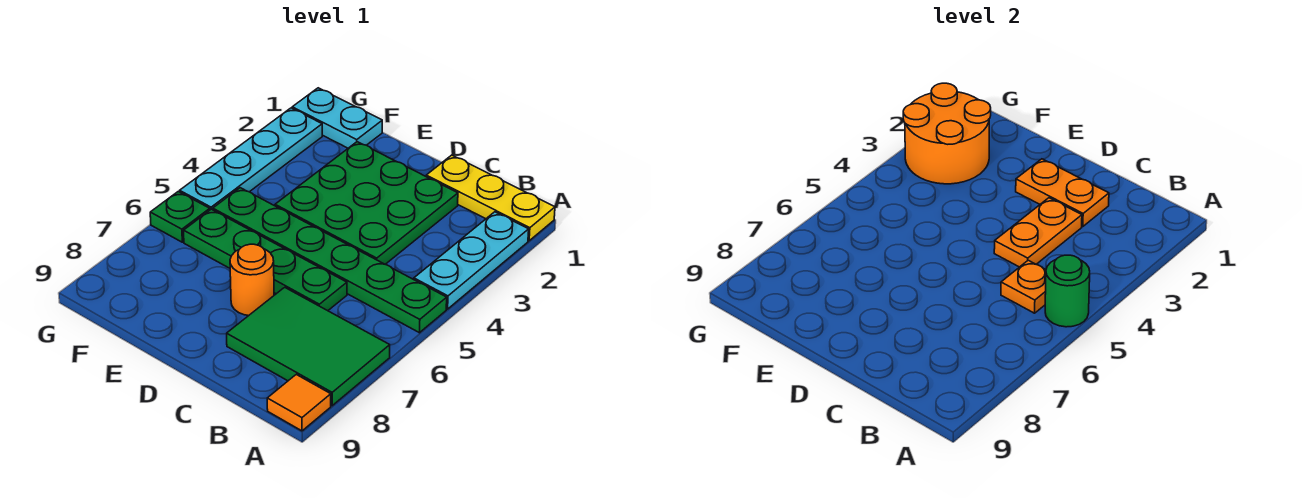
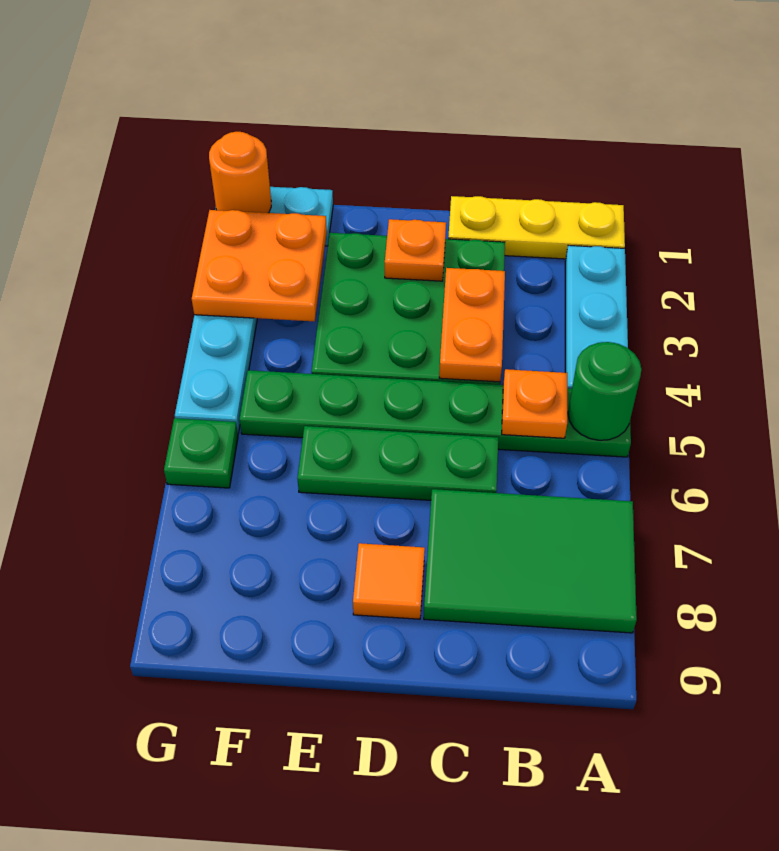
orange 1x1 tile [267,374,331,431] -> orange 1x1 tile moved to [353,543,425,619]
orange 1x2 plate [1016,159,1109,227] -> orange 1x1 plate [385,219,446,281]
green 1x4 plate [184,209,347,311] -> green 1x3 plate [297,426,498,500]
orange 1x1 round brick [230,244,274,316] -> orange 1x1 round brick moved to [209,132,271,213]
orange 2x2 round brick [903,83,991,184] -> orange 2x2 plate [192,210,327,321]

